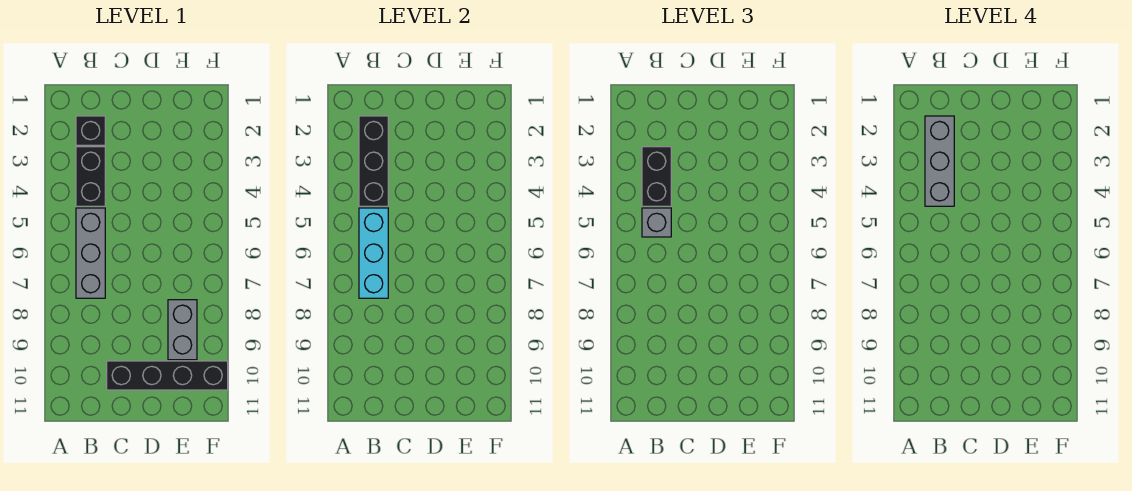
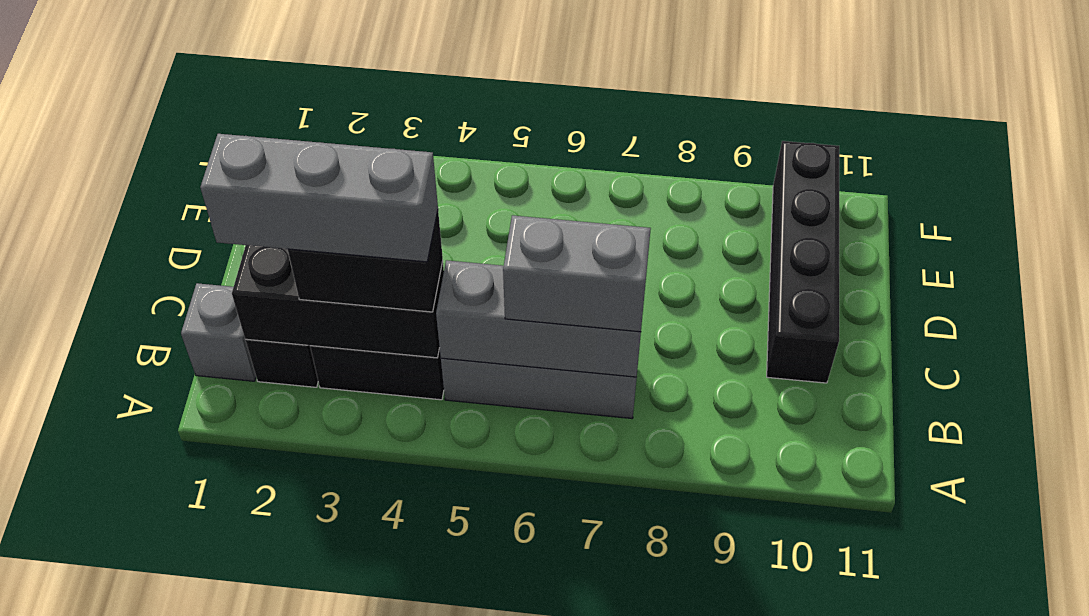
cyan 1x3 brick [359,208,388,298] -> grey 1x3 brick [436,260,641,377]
grey 1x1 brick [642,208,671,237] -> grey 1x1 brick moved to [181,283,256,381]
grey 1x2 brick [168,300,197,360] -> grey 1x2 brick moved to [503,215,651,332]

